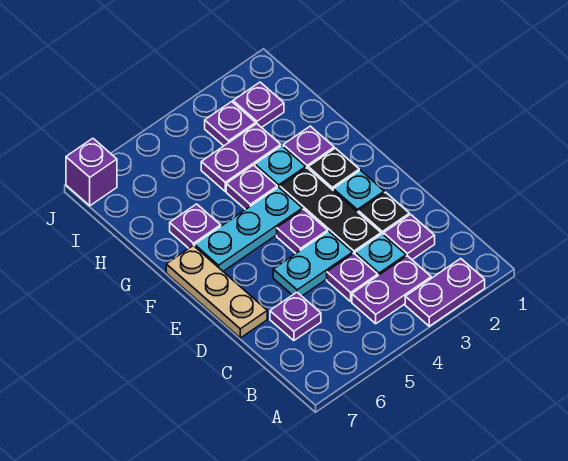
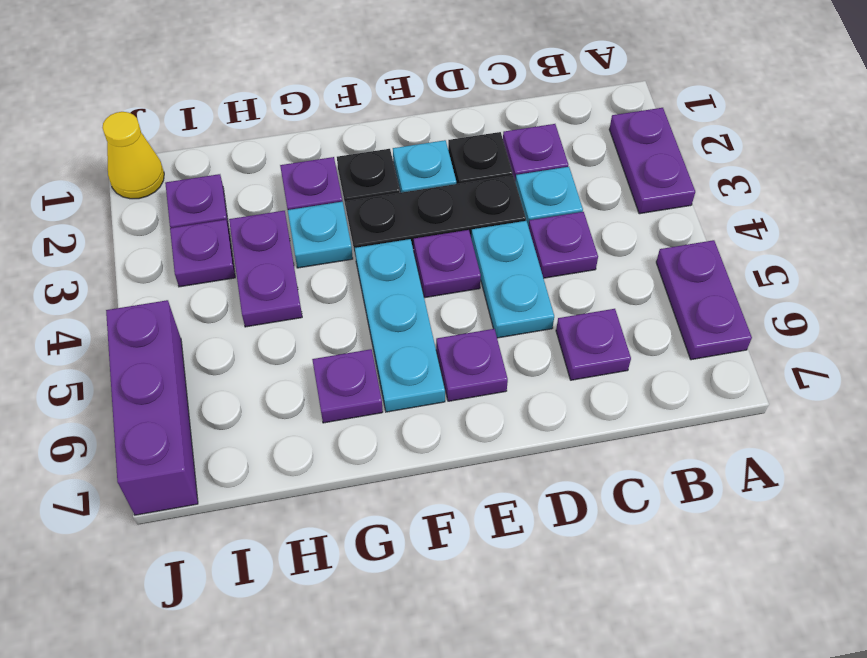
purple 1x2 plate [352,256,431,324] -> purple 1x2 plate moved to [656,240,752,360]
tan 1x3 plate [166,246,267,338] -> none
purple 1x1 plate [226,165,277,210] -> purple 1x1 plate moved to [436,329,508,401]
none -> yellow 1x1 cone [102,112,164,199]
purple 1x1 brick [66,138,117,206] -> purple 1x3 brick [106,300,198,515]

